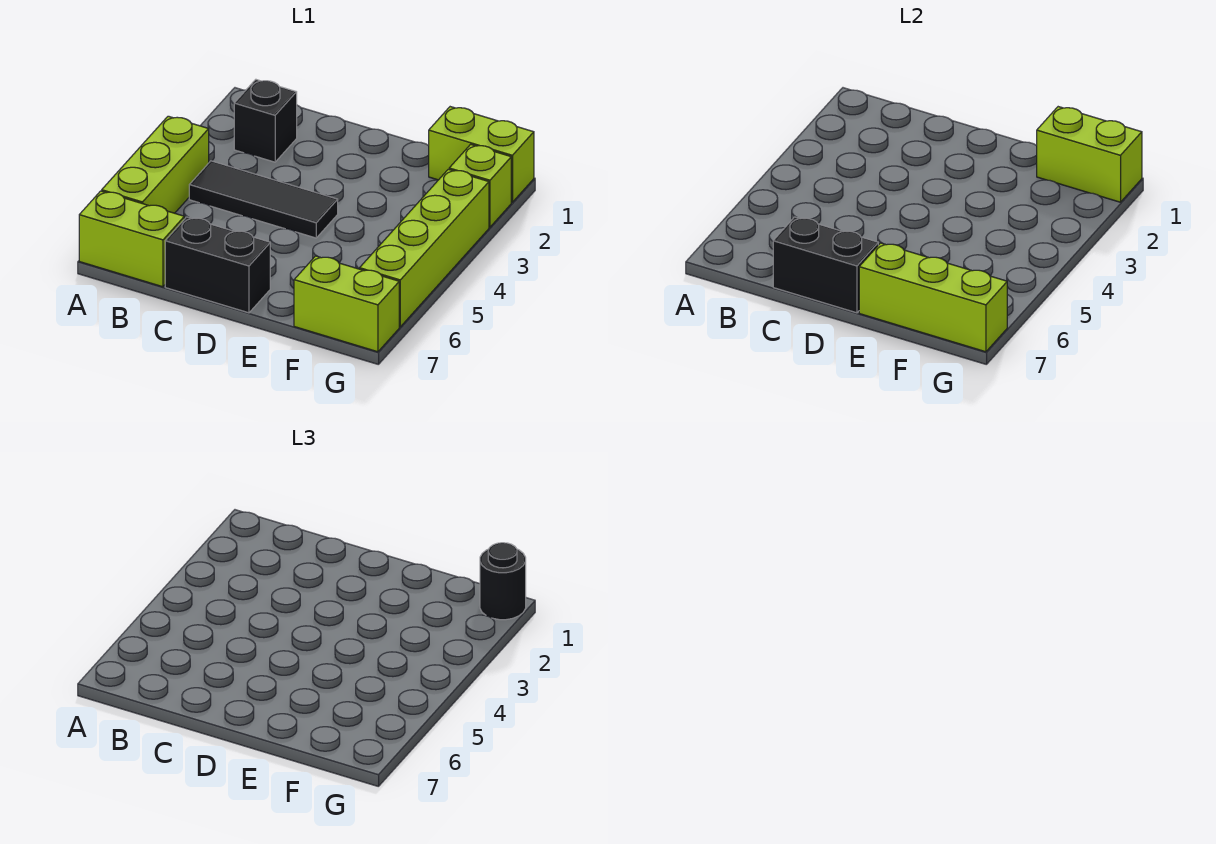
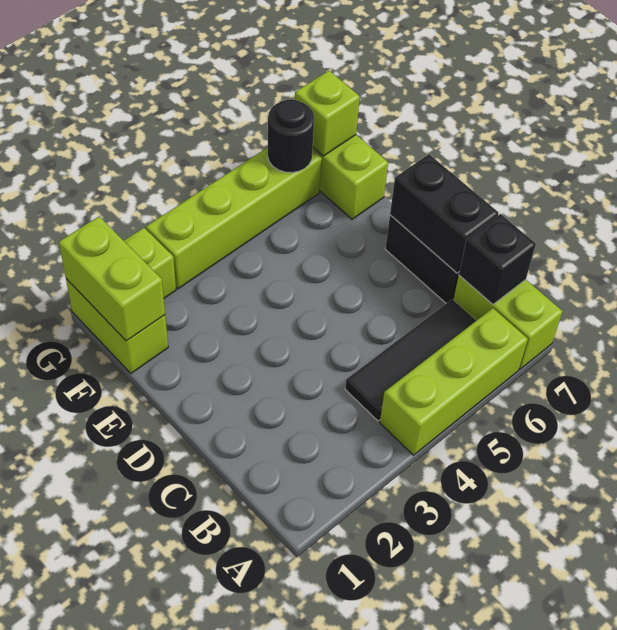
black 1x1 brick [234,80,297,162] -> black 1x1 brick moved to [459,214,536,304]
black 1x3 tile [189,161,338,238] -> black 1x3 tile turned to [345,299,476,421]
lime 1x3 brick [859,243,1007,352] -> lime 1x1 brick [295,71,360,156]
black 1x1 round brick [480,543,526,620] -> black 1x1 round brick moved to [267,99,314,173]

